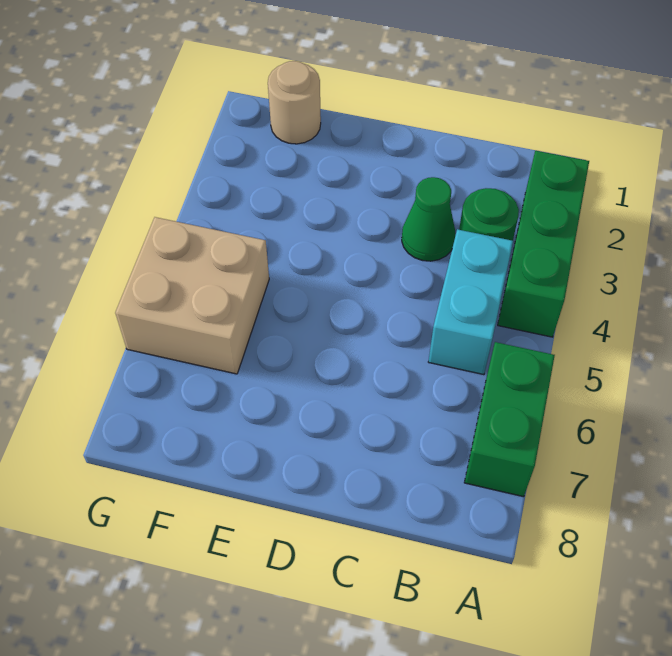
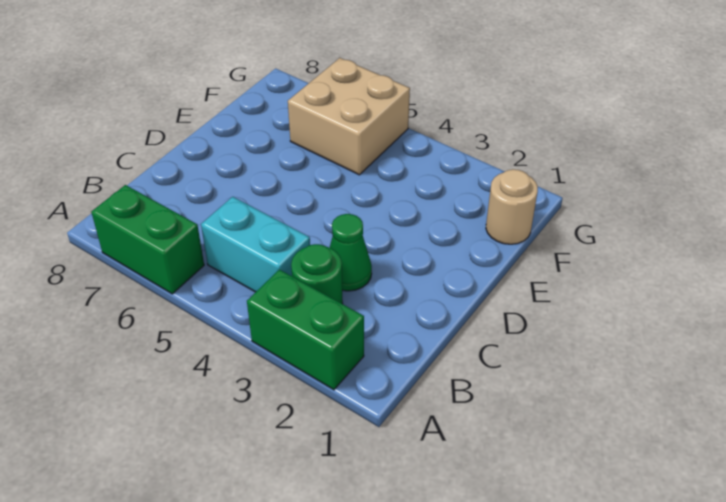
green 1x3 brick [498,151,589,337] -> green 1x2 brick [247,269,364,390]

